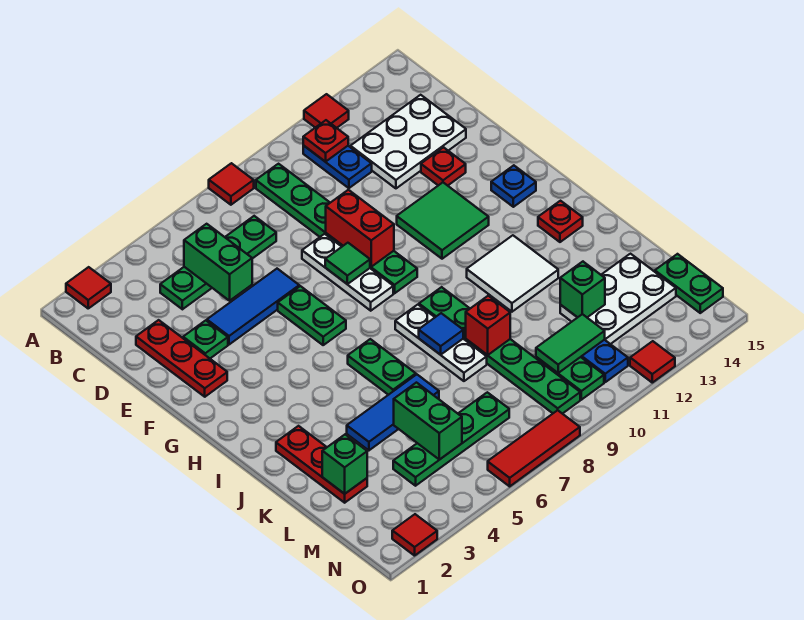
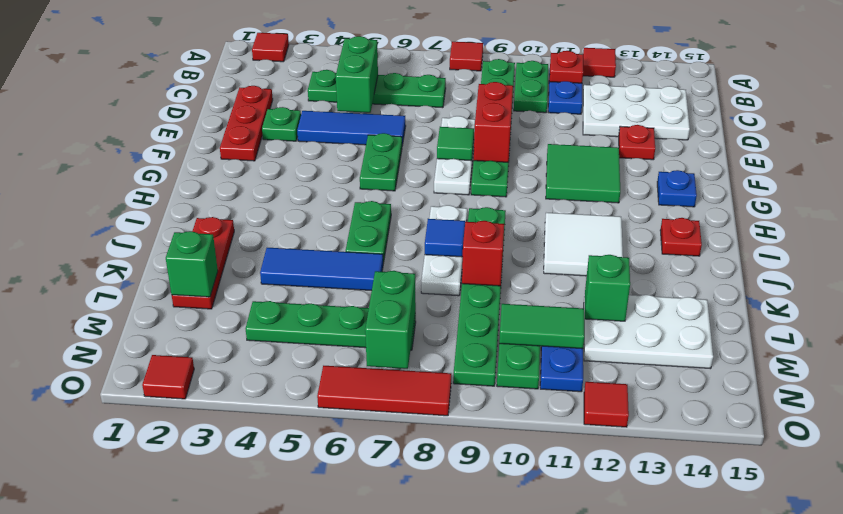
green 1x2 brick [394,383,462,460] -> green 1x2 brick moved to [365,271,416,369]
green 1x2 plate [655,254,723,313] -> green 1x2 plate moved to [514,61,548,113]

